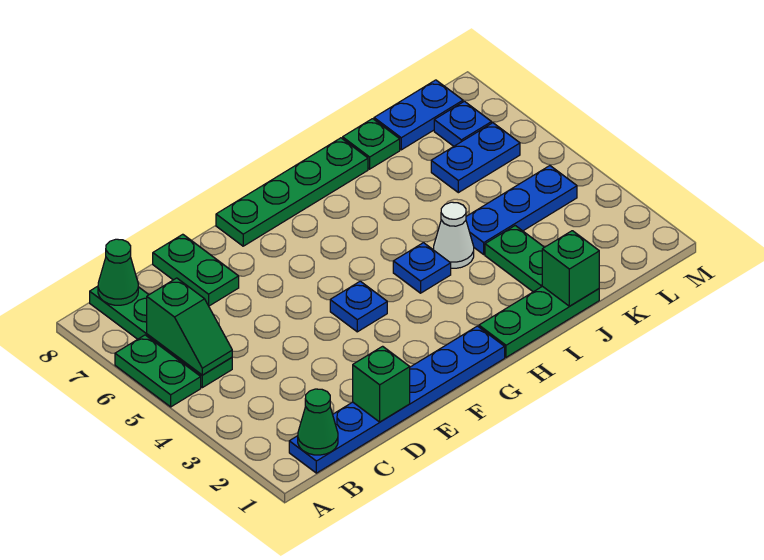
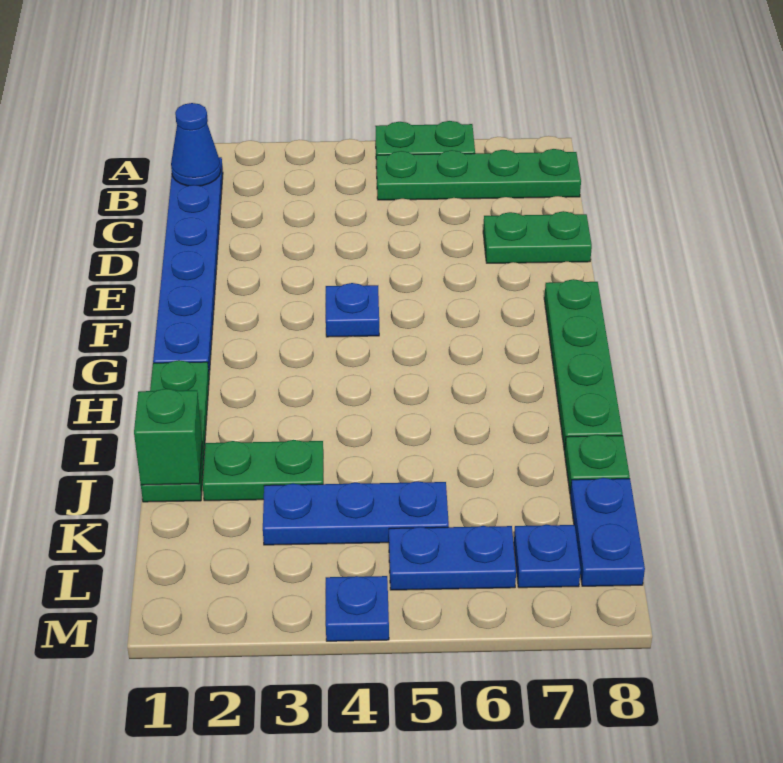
green 1x1 cone [298,389,338,455] -> blue 1x1 cone [171,103,221,186]
green 1x2 slope [147,278,232,375] -> none
green 1x1 cone [98,239,138,305] -> none
green 1x1 brick [353,346,410,422] -> none
blue 1x1 plate [393,243,451,293] -> blue 1x1 plate moved to [326,576,389,641]
white 1x1 cone [434,202,474,268] -> none
blue 1x3 plate [466,166,577,254] -> blue 1x3 plate turned to [263,481,449,545]
blue 1x2 plate [431,123,520,193] -> blue 1x2 plate turned to [389,526,516,590]

